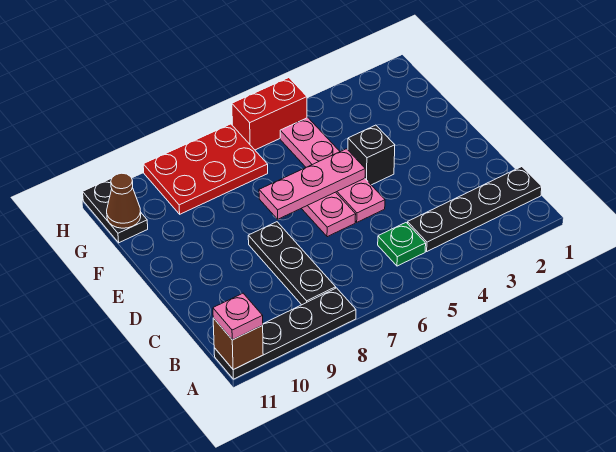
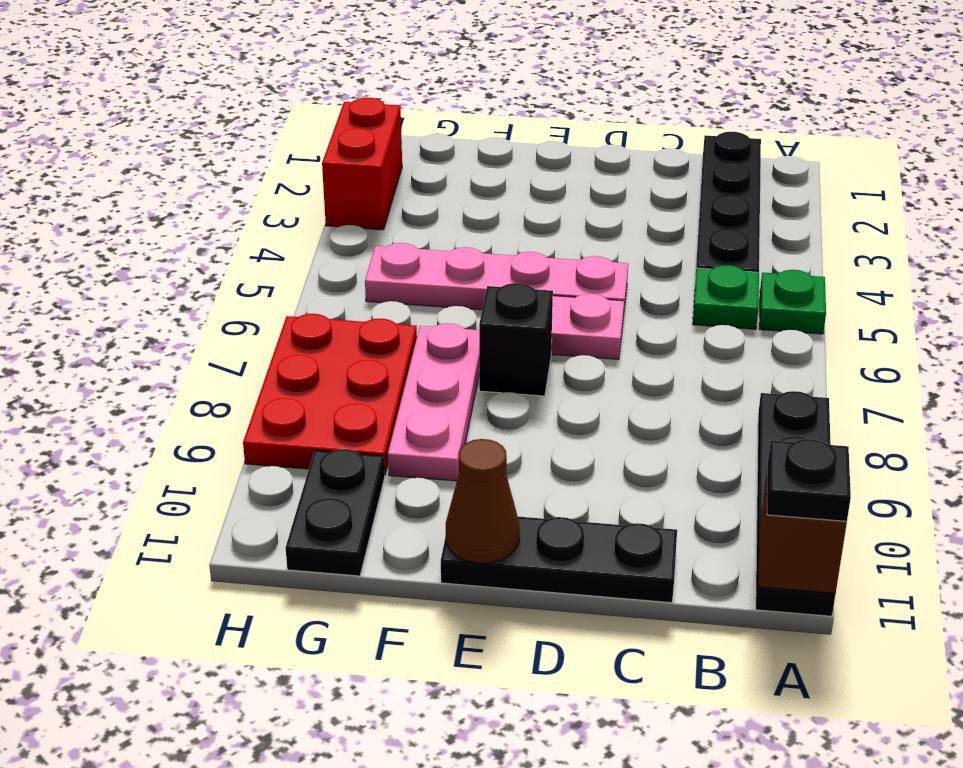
none -> green 1x1 plate [759,270,826,334]
pink 1x1 plate [213,293,263,340] -> black 1x1 plate [767,439,851,521]
black 1x3 plate [248,222,336,305] -> black 1x3 plate moved to [441,517,677,603]
black 1x1 brick [348,125,395,185] -> black 1x1 brick moved to [479,283,553,396]
pink 1x3 plate [259,149,365,219] -> pink 1x3 plate moved to [388,323,479,481]
black 1x2 plate [83,178,148,243] -> black 1x2 plate turned to [286,449,385,576]
brown 1x1 cone [107,173,141,228] -> brown 1x1 cone moved to [446,439,520,563]
red 1x2 brick [232,78,307,150] -> red 1x2 brick moved to [322,98,402,230]

